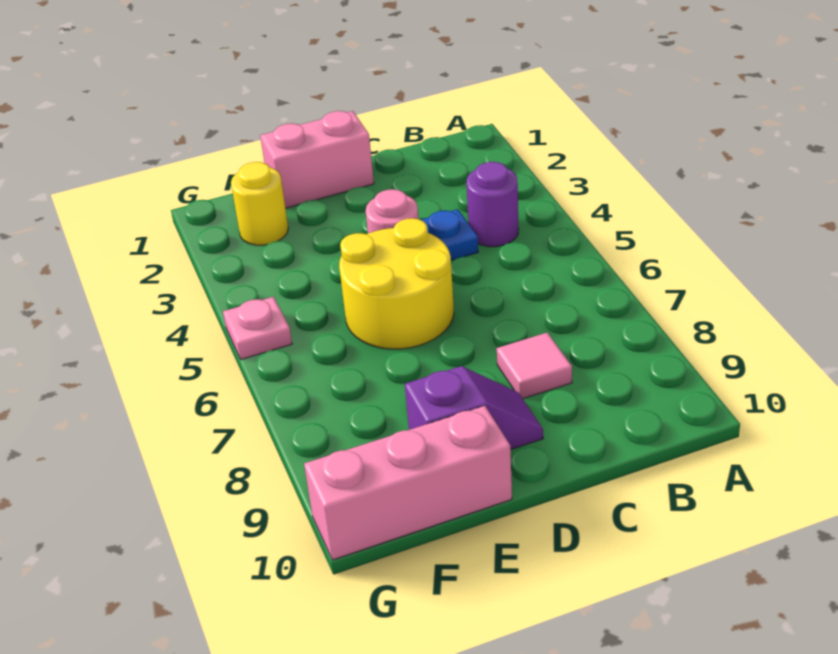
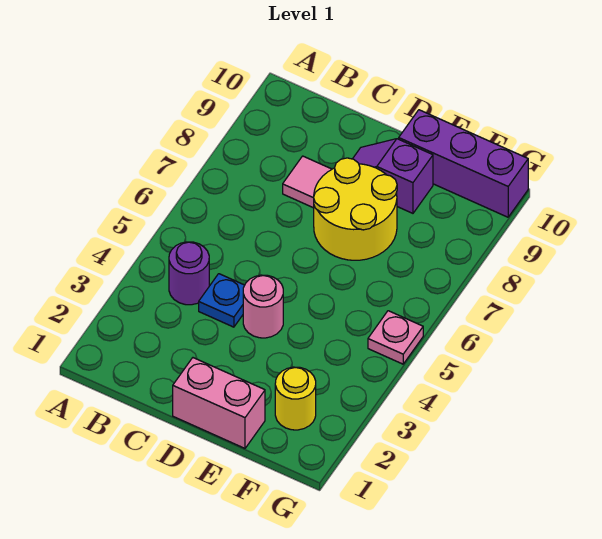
yellow 2x2 round brick [339,218,454,349] -> yellow 2x2 round brick moved to [314,158,397,260]
pink 1x3 brick [304,406,512,560] -> purple 1x3 brick [399,110,528,217]

